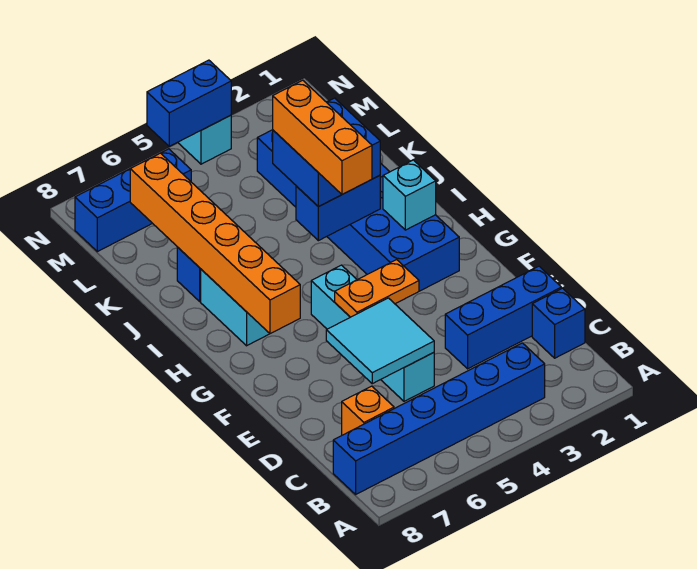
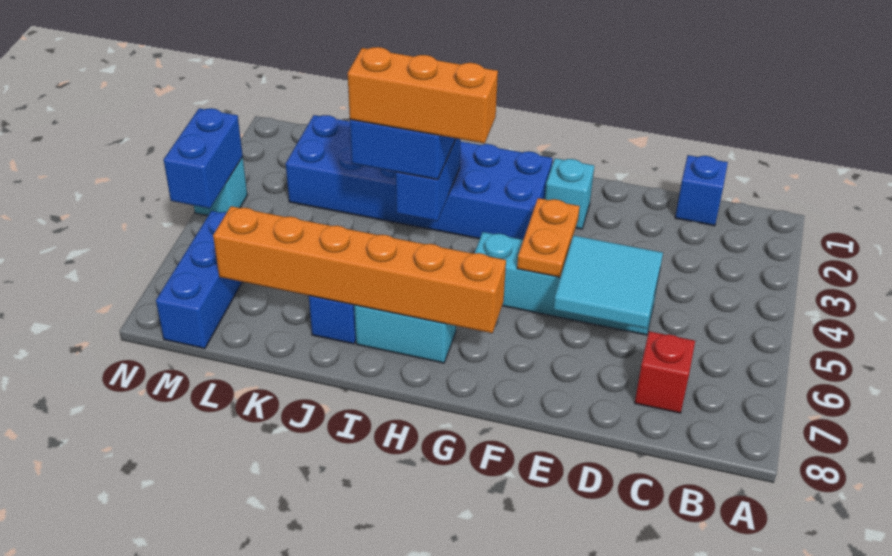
blue 1x6 brick [333,343,545,494] -> none
orange 1x1 brick [342,386,394,435] -> red 1x1 brick [635,331,695,413]
blue 1x3 brick [445,266,561,369] -> none
cyan 1x1 brick [383,160,436,230] -> cyan 1x1 brick moved to [545,158,594,229]

